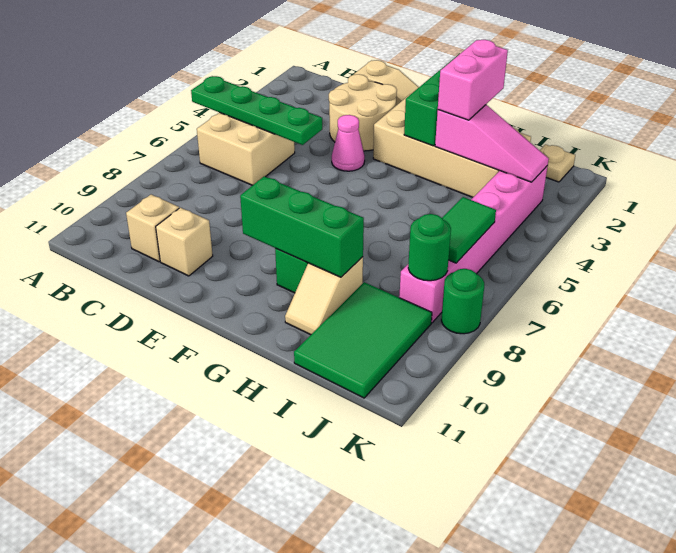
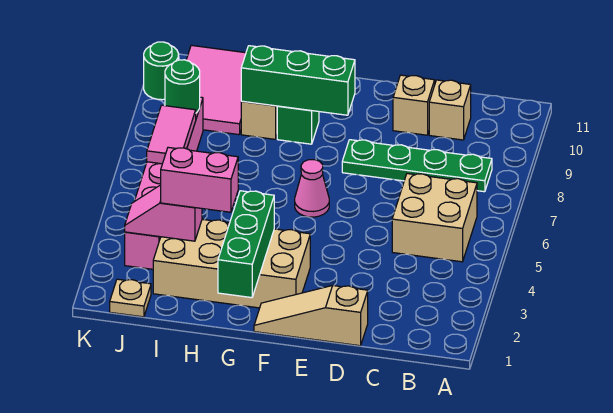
green 1x4 plate [191,76,322,145] -> green 1x4 plate moved to [342,140,492,192]
tan 2x2 round brick [329,74,397,151] -> none
pink 1x1 cone [332,115,365,171] -> pink 1x1 cone moved to [295,160,329,217]
pink 1x2 brick [438,40,508,120] -> pink 1x2 brick turned to [161,147,238,212]
pink 1x3 slope [435,105,549,182] -> pink 1x2 slope [125,185,202,241]
green 2x3 tile [294,282,432,398] -> pink 2x3 tile [186,45,246,135]
green 1x2 tile [442,197,496,263] -> pink 1x2 tile [147,105,196,164]
green 1x1 round brick [441,269,484,334] -> green 1x1 round brick moved to [144,42,179,100]

